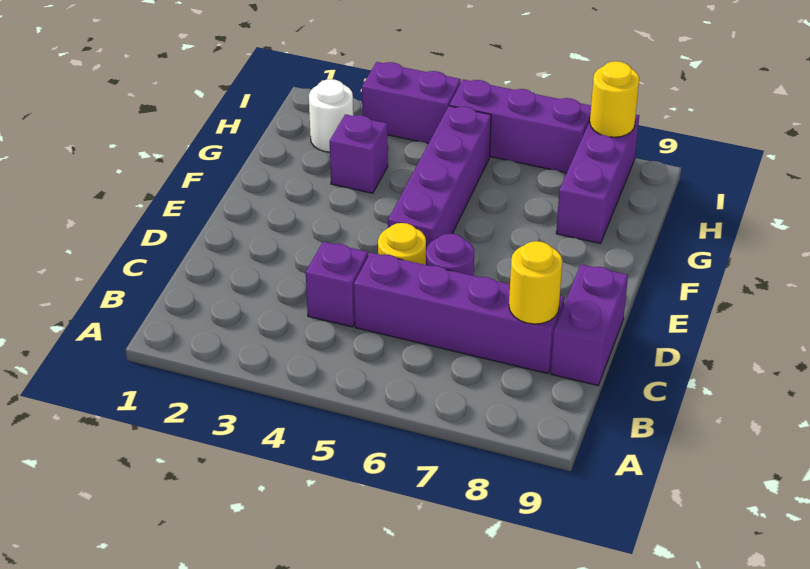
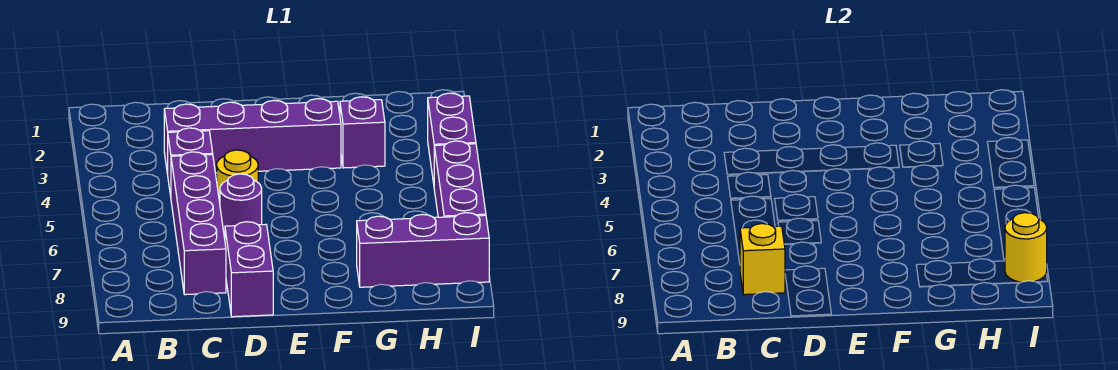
yellow 1x1 round brick [509,241,562,324] -> yellow 1x1 brick [740,224,785,295]
purple 1x2 brick [551,264,628,386] -> purple 1x2 brick turned to [225,222,273,317]
purple 1x4 brick [388,106,491,249] -> purple 1x4 brick moved to [164,99,341,174]
white 1x1 round brick [309,79,353,152] -> none

